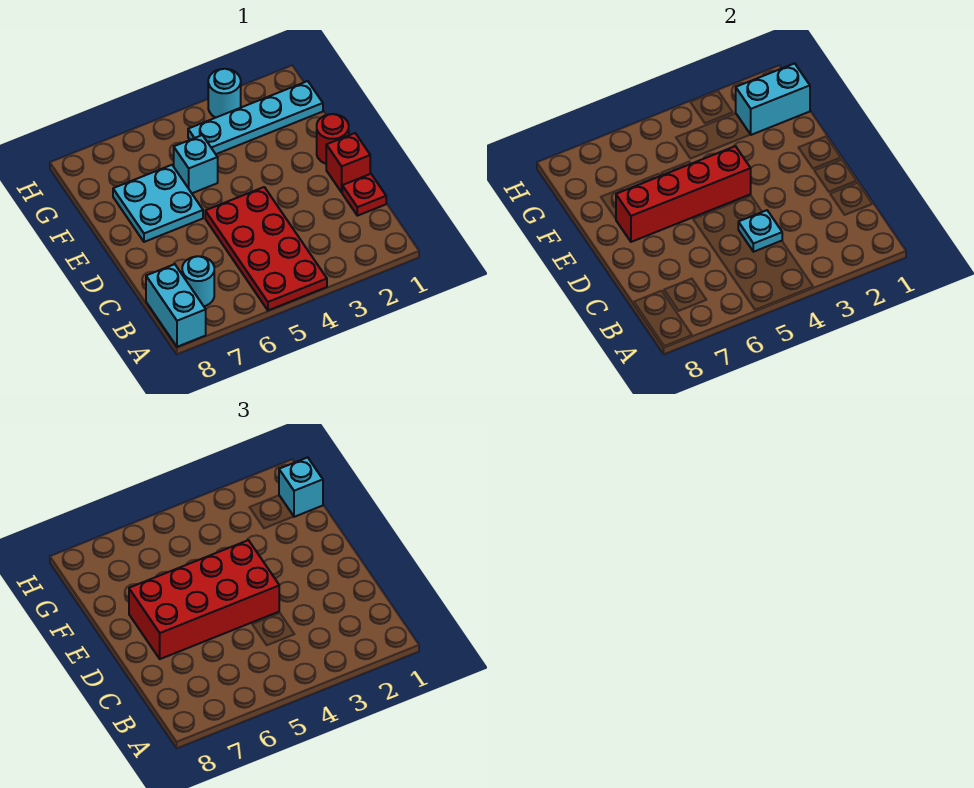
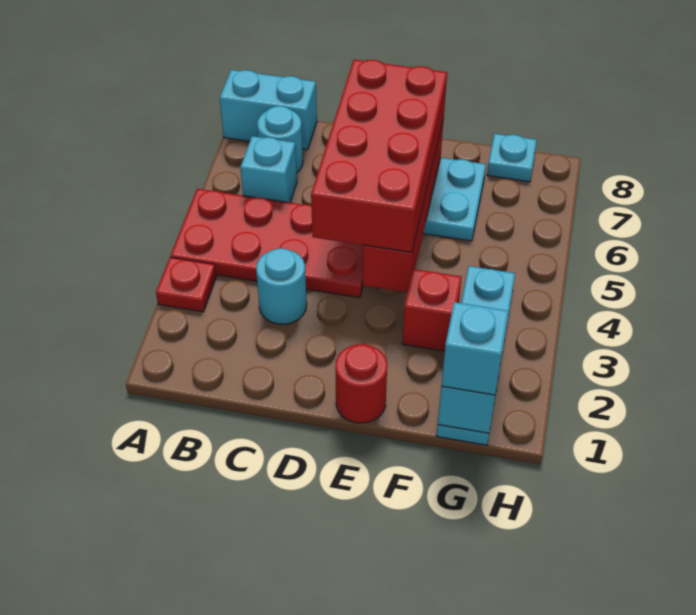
red 1x1 plate [342,174,386,216] -> red 1x1 plate moved to [156,257,216,312]
cyan 1x1 plate [738,210,782,252] -> cyan 1x1 plate moved to [487,134,537,182]
red 1x1 brick [326,133,370,192] -> red 1x1 brick moved to [402,269,462,351]
cyan 1x1 brick [174,135,218,193] -> cyan 1x1 brick moved to [240,136,297,203]
cyan 1x1 round brick [208,69,241,118] -> cyan 1x1 round brick moved to [256,248,307,324]

